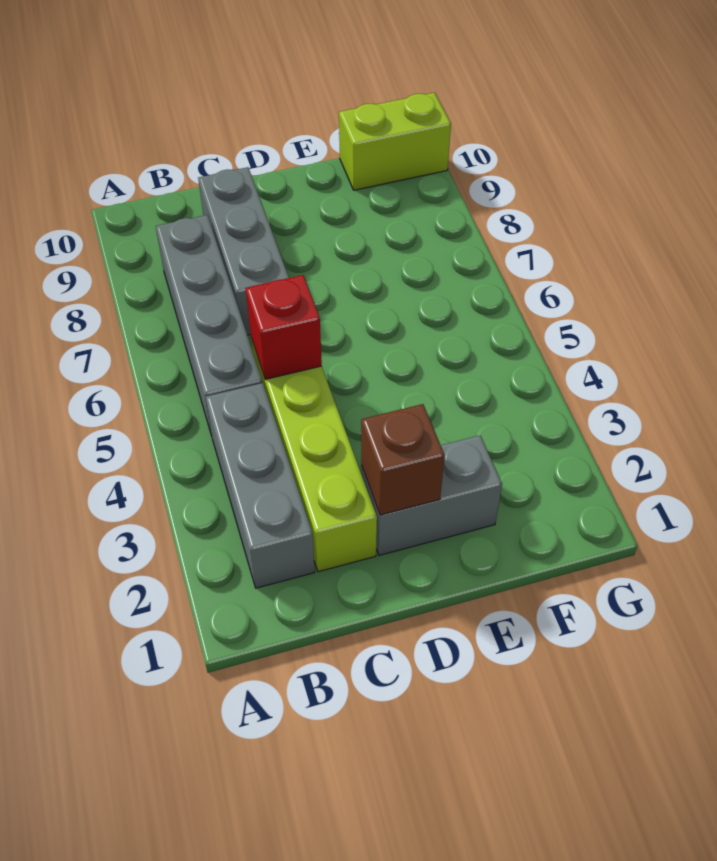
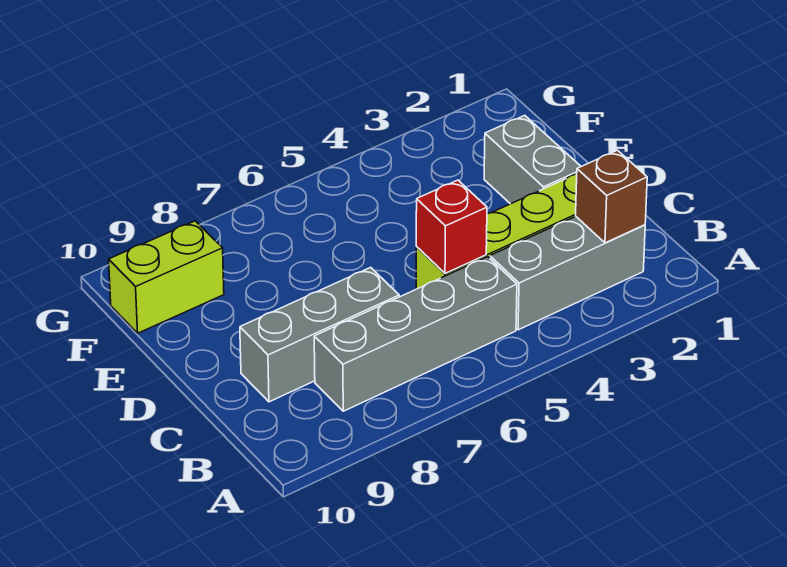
brown 1x1 brick [361,404,445,515] -> brown 1x1 brick moved to [576,150,647,243]
lime 1x2 brick [339,93,451,190] -> lime 1x2 brick turned to [109,221,224,333]

